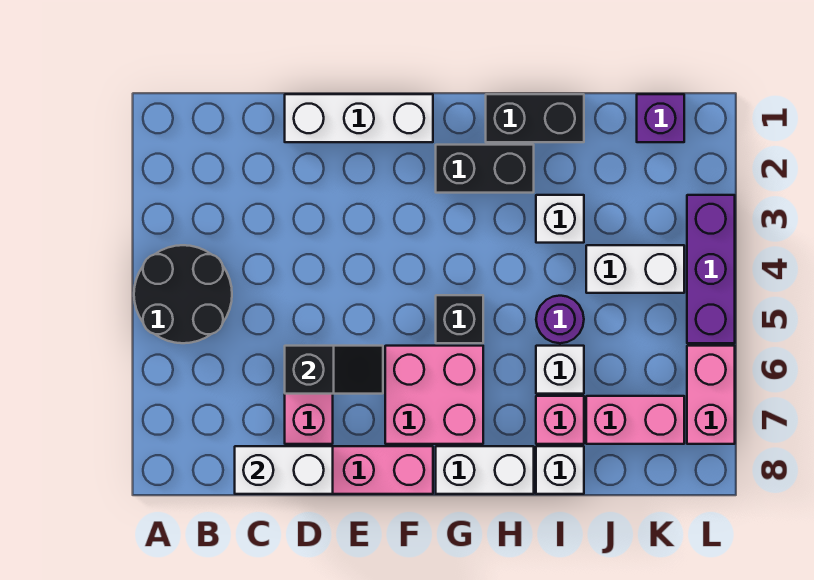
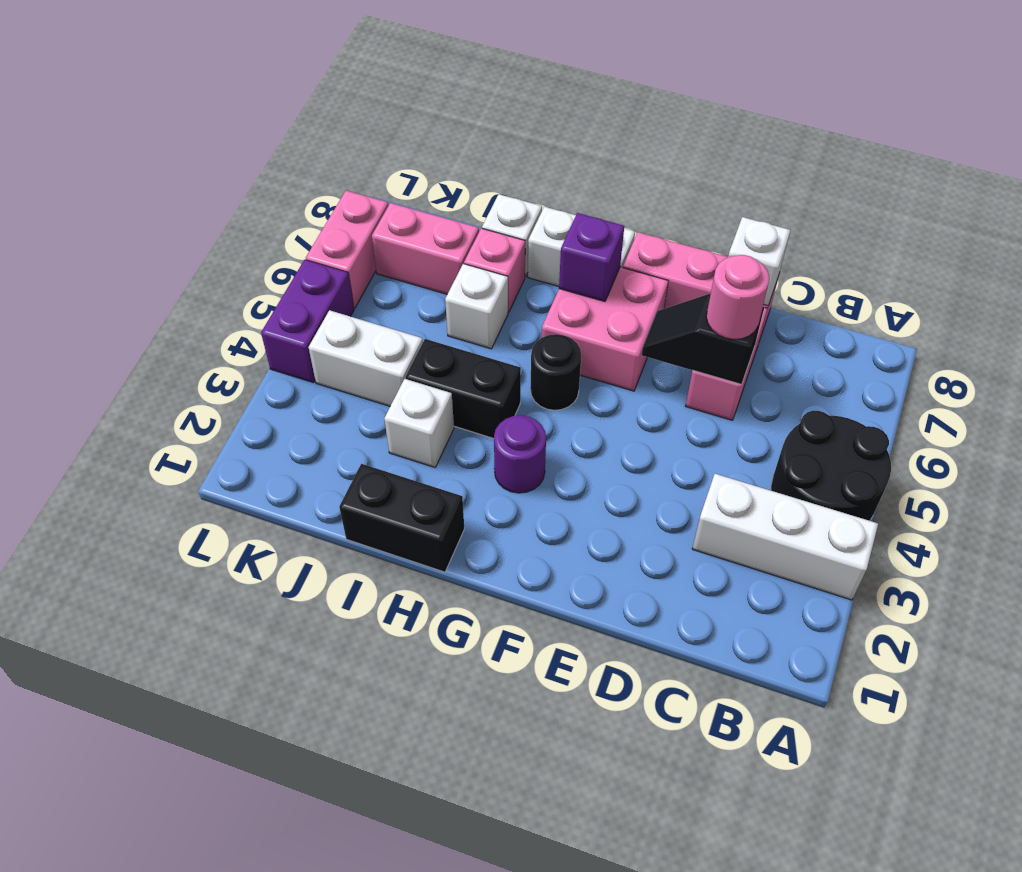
white 1x2 brick [235,446,333,494] -> white 1x1 brick [728,217,791,306]
white 1x3 brick [285,94,433,142] -> white 1x3 brick moved to [692,474,878,600]
none -> pink 1x1 round brick [706,255,769,339]
black 1x2 brick [436,145,534,193] -> black 1x2 brick moved to [406,339,521,439]
black 1x1 brick [436,295,483,343] -> black 1x1 round brick [530,334,581,410]
purple 1x1 round brick [536,296,584,343] -> purple 1x1 round brick moved to [494,415,546,493]
purple 1x1 brick [637,94,684,142] -> purple 1x1 brick moved to [559,213,624,301]
purple 1x3 brick [687,195,735,343] -> purple 1x2 brick [261,260,354,383]

